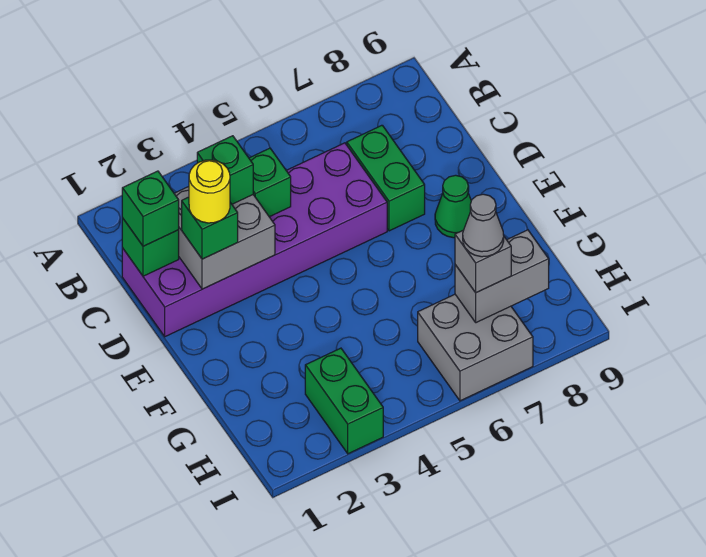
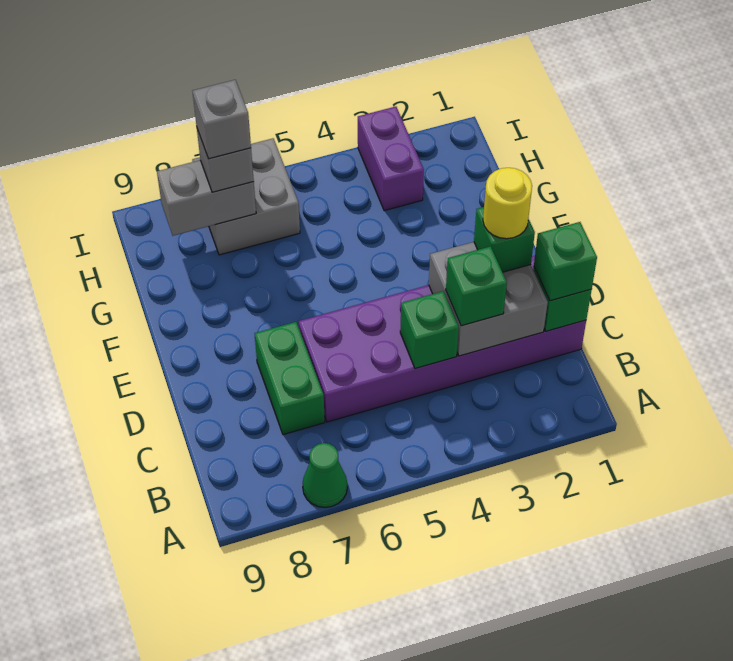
green 1x1 cone [435,175,471,238] -> green 1x1 cone moved to [303,443,347,507]
green 1x2 brick [305,348,383,454] -> purple 1x2 brick [358,107,424,211]
grey 1x1 cone [463,194,504,257] -> grey 1x1 brick [193,80,251,159]

